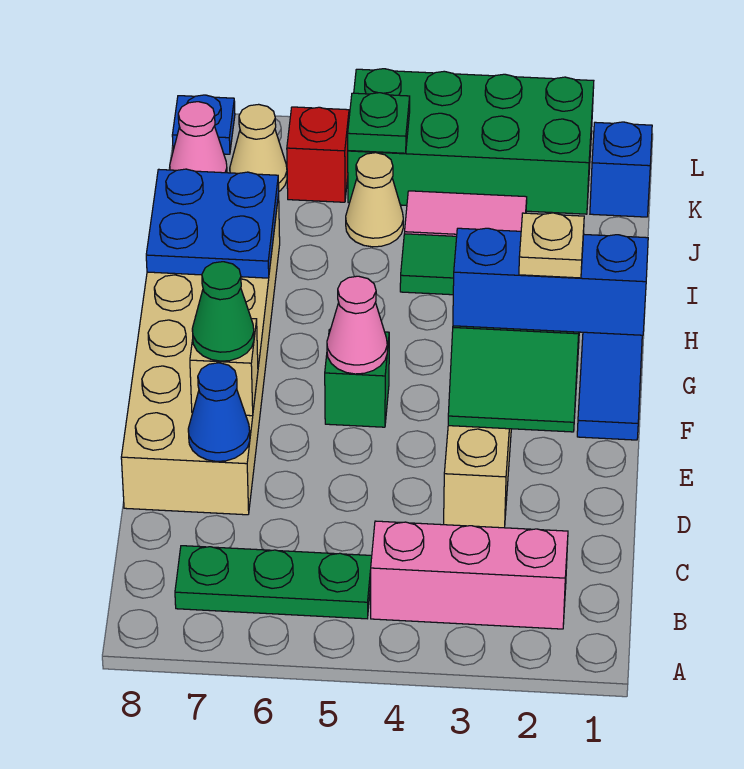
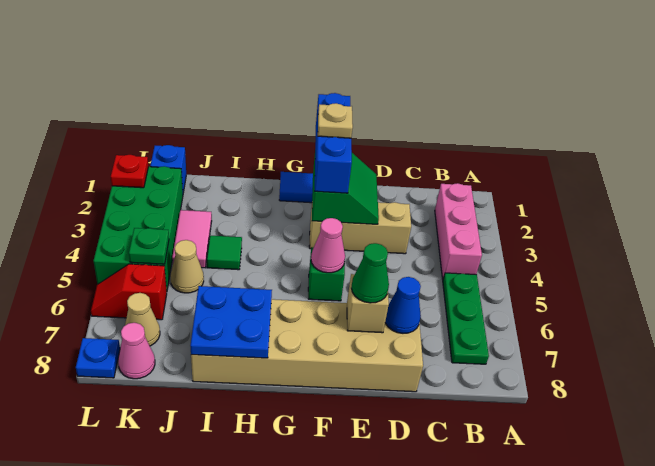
none -> red 1x1 plate [111,155,148,188]

